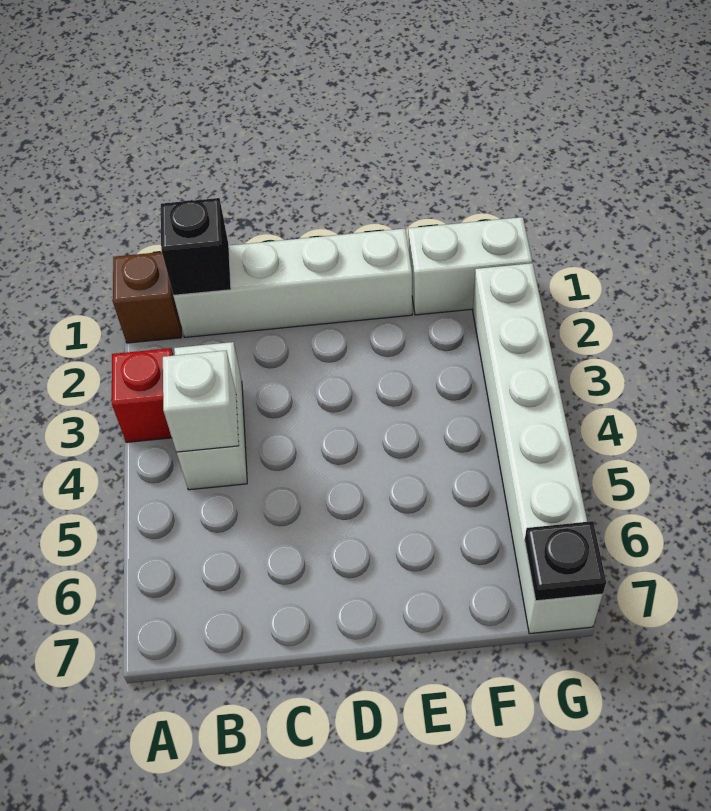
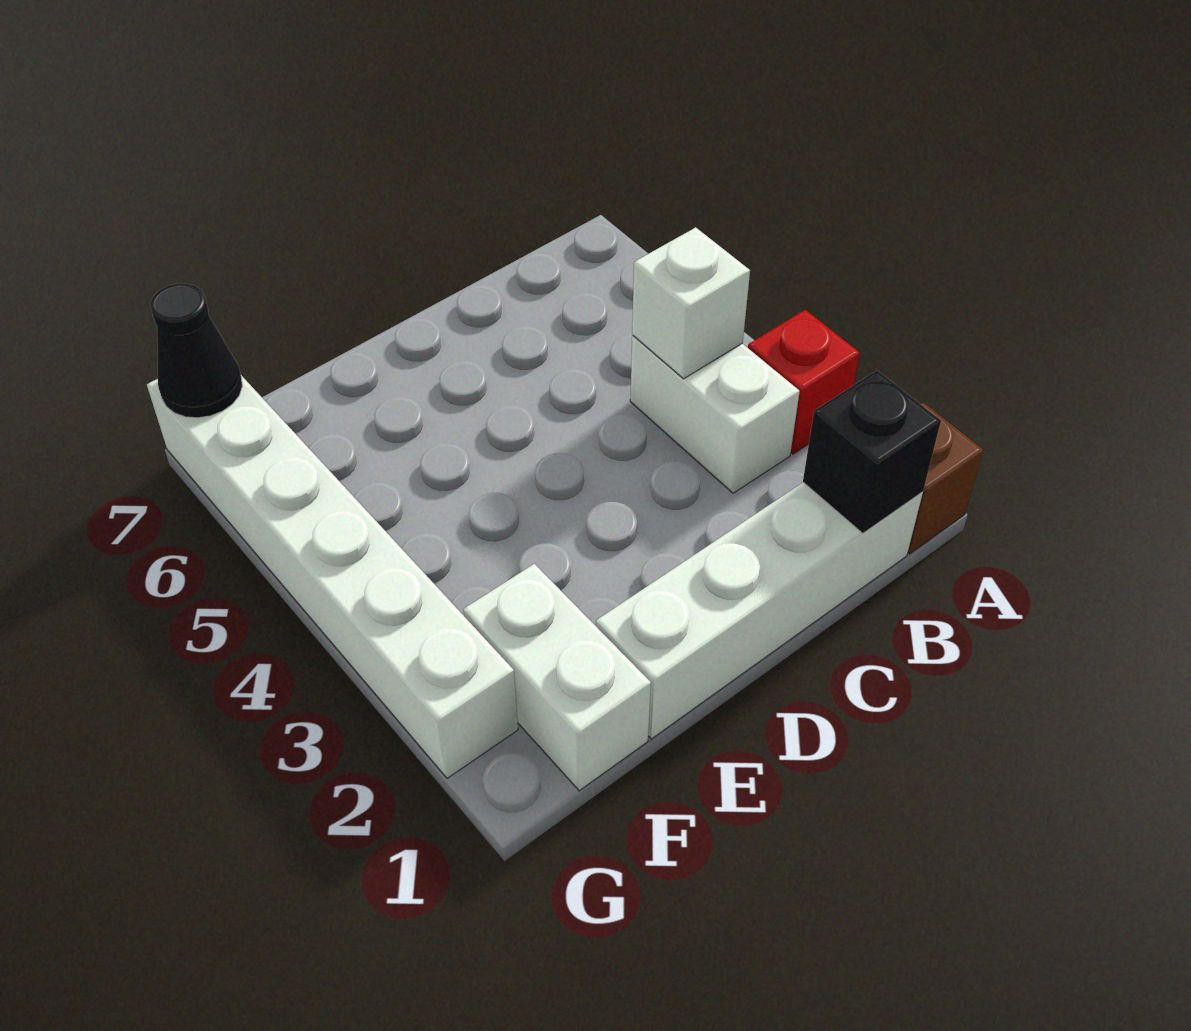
white 1x2 brick [408,217,532,315] -> white 1x2 brick turned to [463,564,651,791]
black 1x1 plate [525,521,606,601] -> black 1x1 cone [151,283,242,418]

